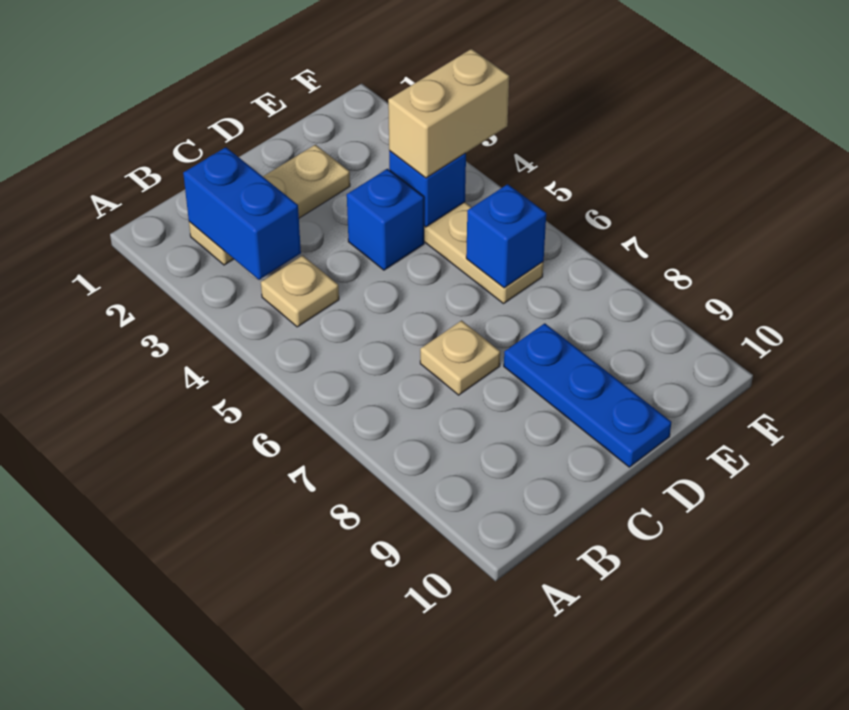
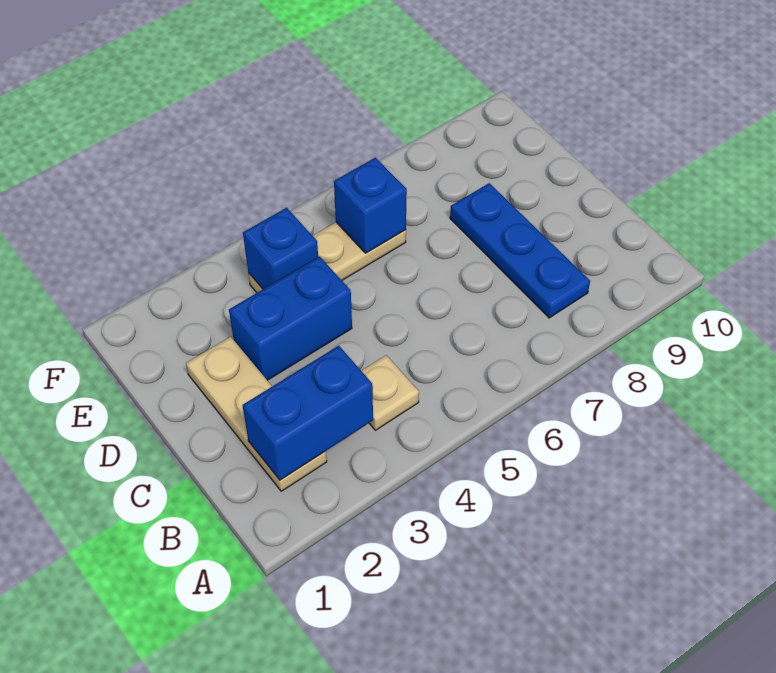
tan 1x1 plate [420,321,500,395] -> none
blue 1x1 brick [347,169,424,270] -> blue 1x2 brick [229,256,352,380]
blue 1x3 plate [504,323,671,467] -> blue 1x3 plate turned to [450,183,590,318]
tan 1x2 brick [388,49,509,178] -> none

